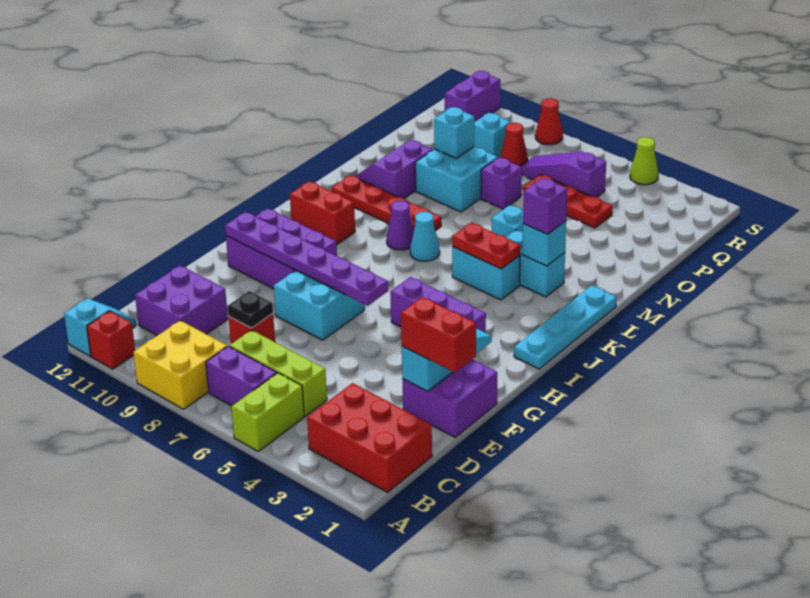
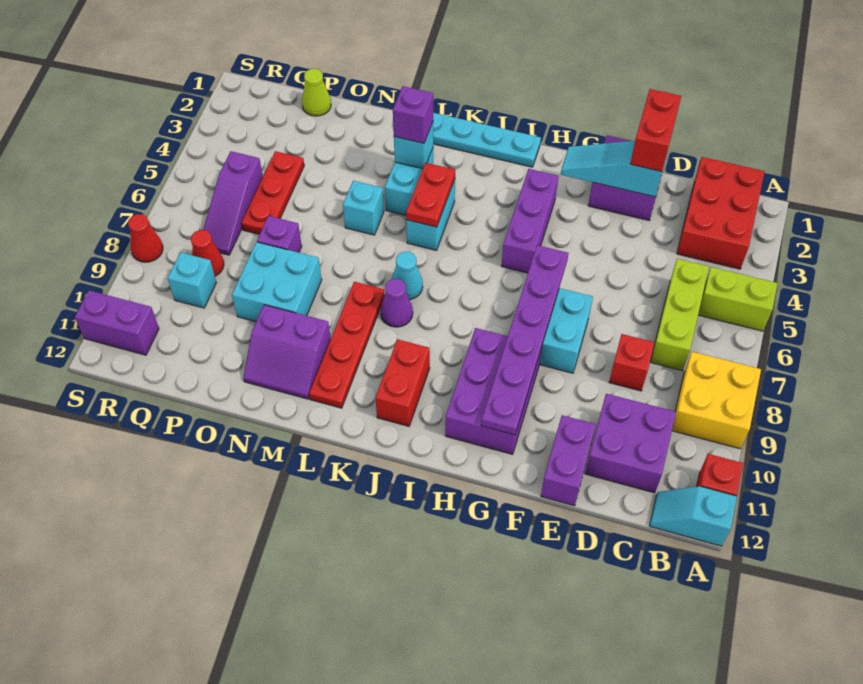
purple 1x2 brick [206,346,277,406] -> purple 1x2 brick moved to [541,415,596,506]
black 1x1 plate [228,291,273,328] -> none
cyan 1x1 brick [434,107,474,158] -> none
lime 1x1 cone [630,137,658,185] -> lime 1x1 cone moved to [302,69,331,116]

